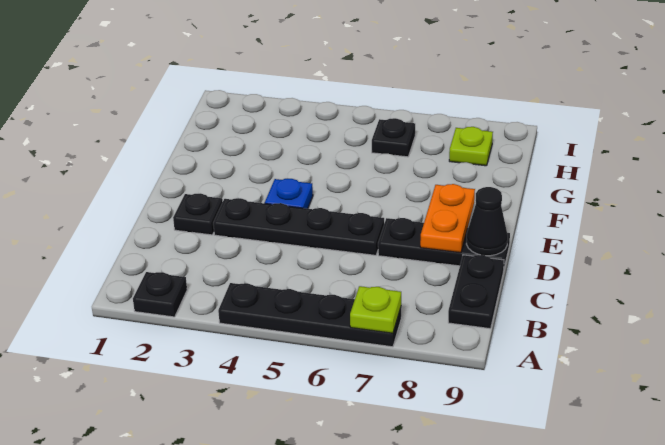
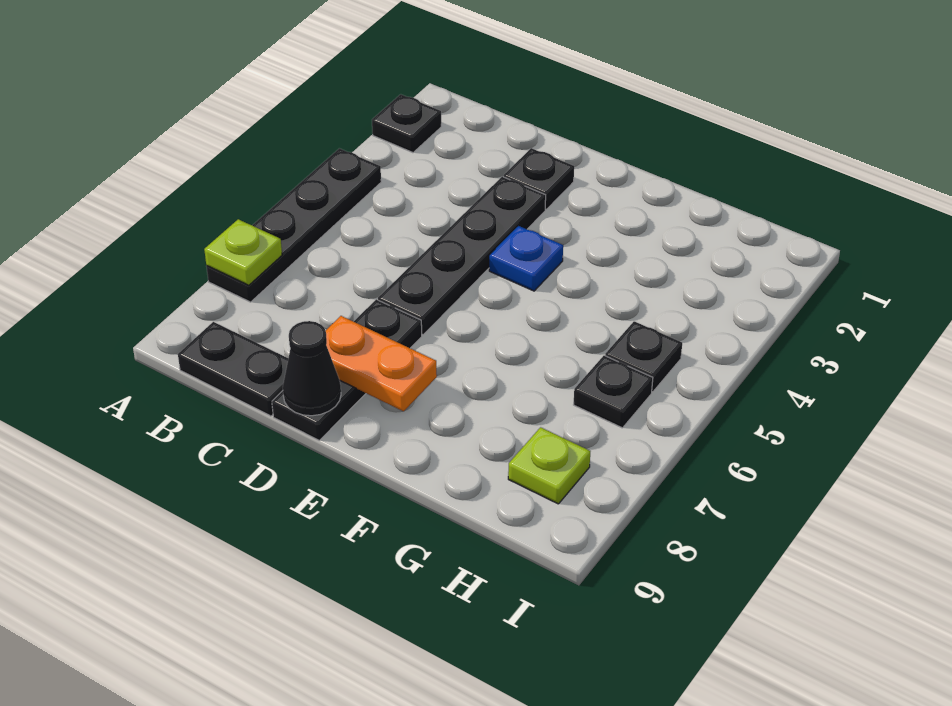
none -> black 1x1 plate [605,321,682,392]

